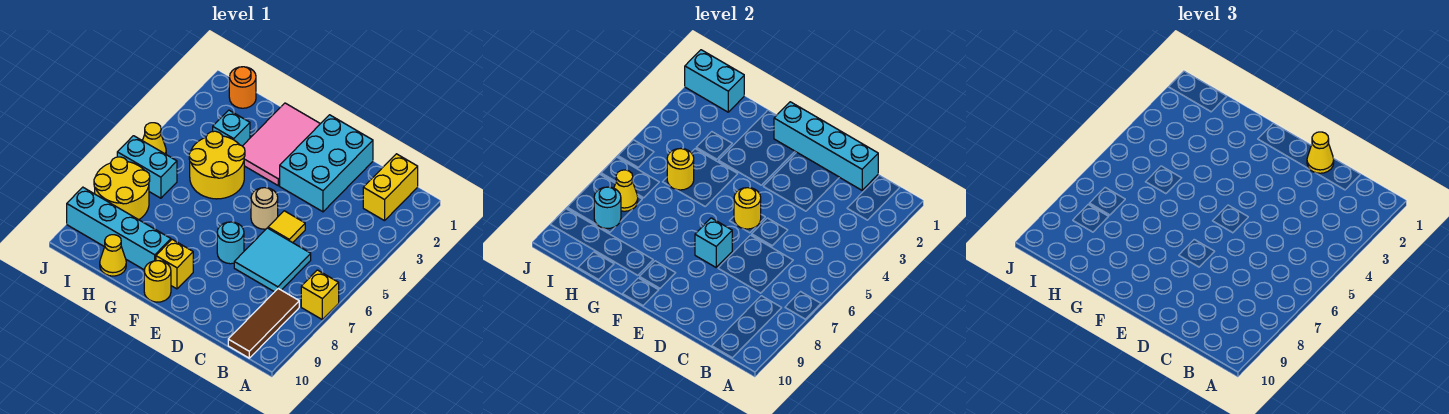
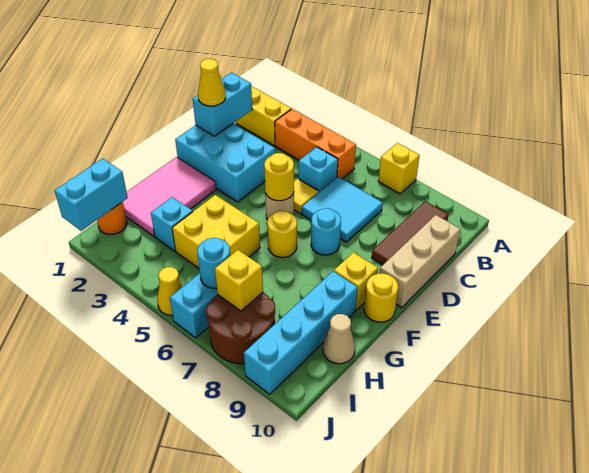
none -> orange 1x3 brick [275,109,356,179]
brown 1x3 tile [228,289,299,358] -> brown 1x3 tile turned to [372,201,448,265]
cyan 1x4 brick [774,102,878,190] -> cyan 1x2 brick [193,73,252,136]
none -> tan 1x3 brick [380,215,460,307]
cyan 1x1 brick [695,218,732,267] -> cyan 1x1 brick moved to [299,147,338,192]
pink 2x3 tile [243,103,320,186] -> pink 2x3 tile turned to [123,157,216,236]
yellow 2x2 round brick [189,131,245,199] -> yellow 2x2 brick [172,195,260,268]
yellow 1x1 round brick [667,149,694,190] -> yellow 1x1 round brick moved to [267,211,297,257]
yellow 1x1 cone [100,235,126,276] -> tan 1x1 cone [323,314,355,364]
yellow 2x2 round brick [94,157,150,220] -> brown 2x2 round brick [206,292,275,364]
yellow 1x1 cone [614,170,638,211] -> yellow 1x1 brick [215,250,263,311]
cyan 1x1 round brick [594,187,621,229] -> cyan 1x1 round brick moved to [197,238,230,288]

